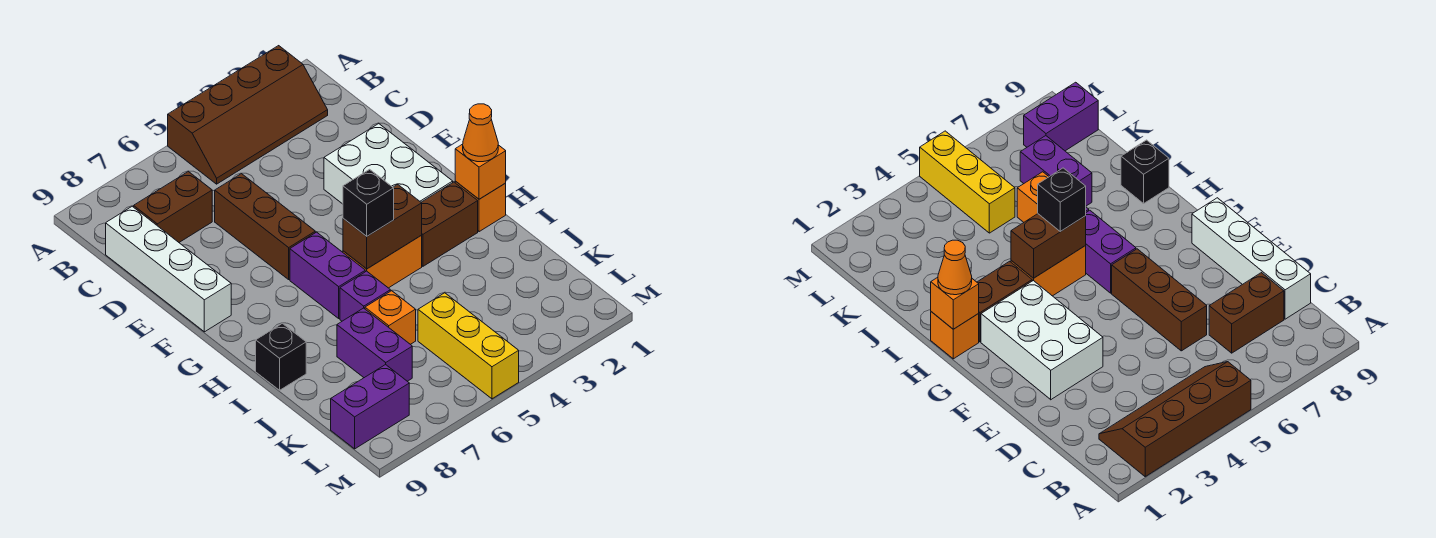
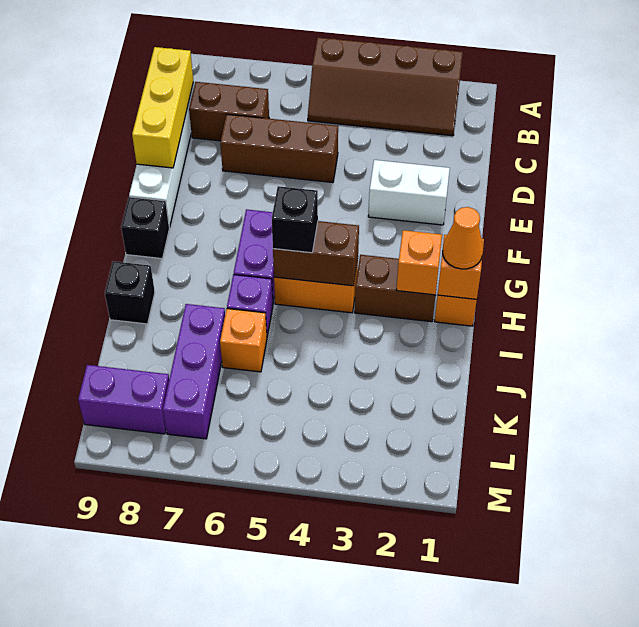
brown 1x3 brick [215,174,315,279] -> brown 1x3 brick turned to [220,114,338,183]
white 2x3 brick [324,124,453,204] -> white 1x2 brick [368,160,450,225]
none -> black 1x1 brick [121,197,169,259]
none -> orange 1x1 brick [396,230,442,295]
purple 1x2 brick [337,308,412,381] -> purple 1x3 brick [163,304,225,439]
yellow 1x3 brick [418,293,519,399] -> yellow 1x3 brick moved to [132,47,193,168]

